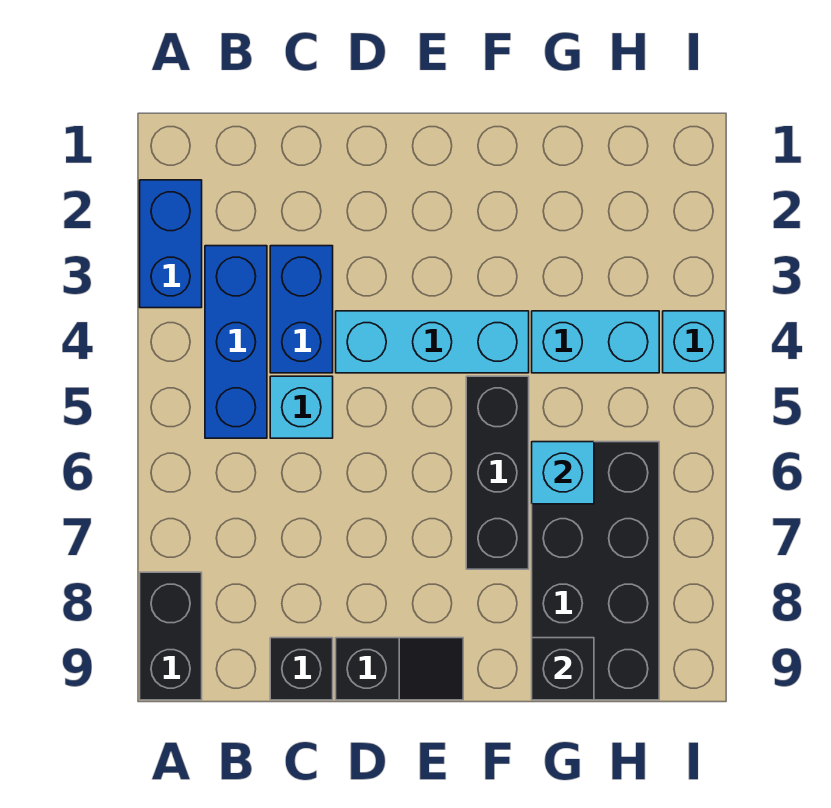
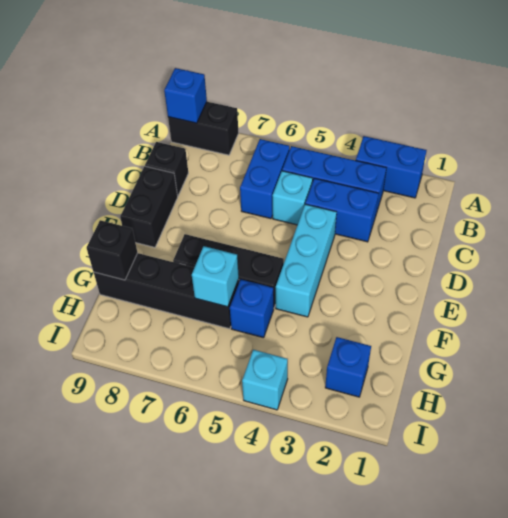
none -> blue 1x1 brick [164,68,207,123]
none -> blue 1x2 brick [240,139,290,219]
black 1x2 slope [336,638,463,700] -> black 1x2 brick [120,166,178,247]
cyan 1x2 brick [532,311,659,373] -> none
none -> blue 1x1 brick [230,279,274,338]
black 2x4 brick [532,442,659,700] -> black 1x4 brick [94,253,239,329]
none -> blue 1x1 brick [325,337,371,397]

